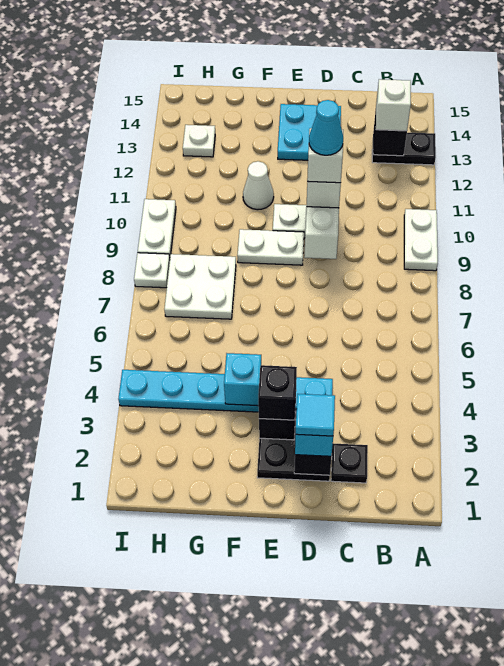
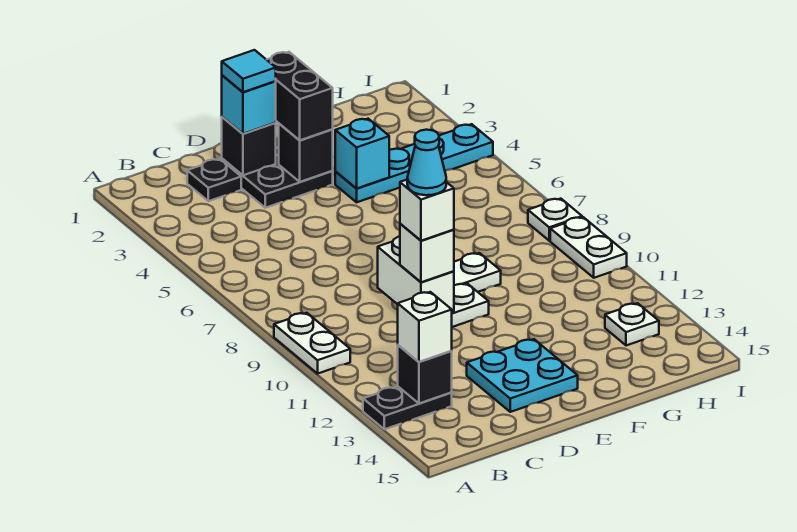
cyan 1x6 plate [118,370,333,412] -> cyan 1x4 plate [335,124,493,202]
black 1x1 brick [258,365,297,420] -> black 1x2 brick [267,52,333,140]
white 1x1 cone [243,161,274,210] -> none
white 2x2 plate [164,254,236,319] -> none

